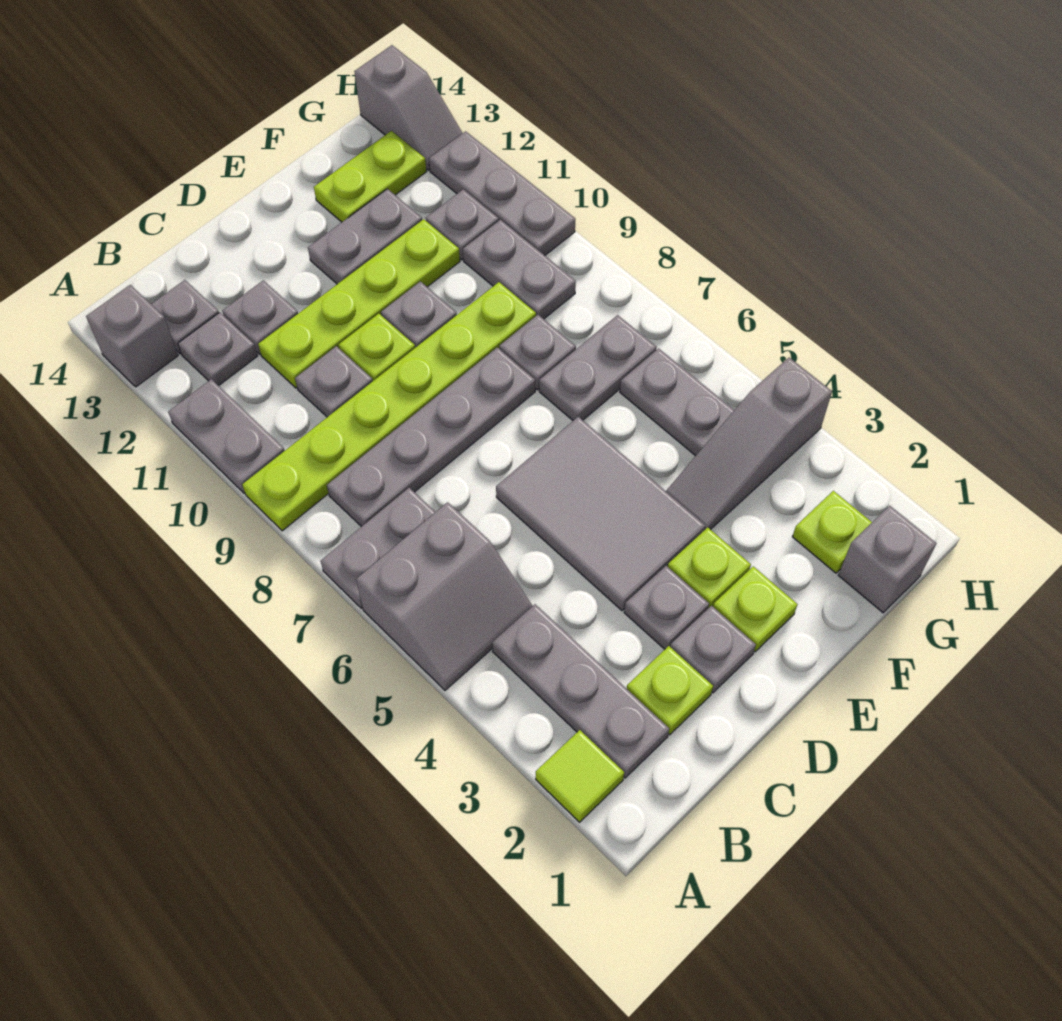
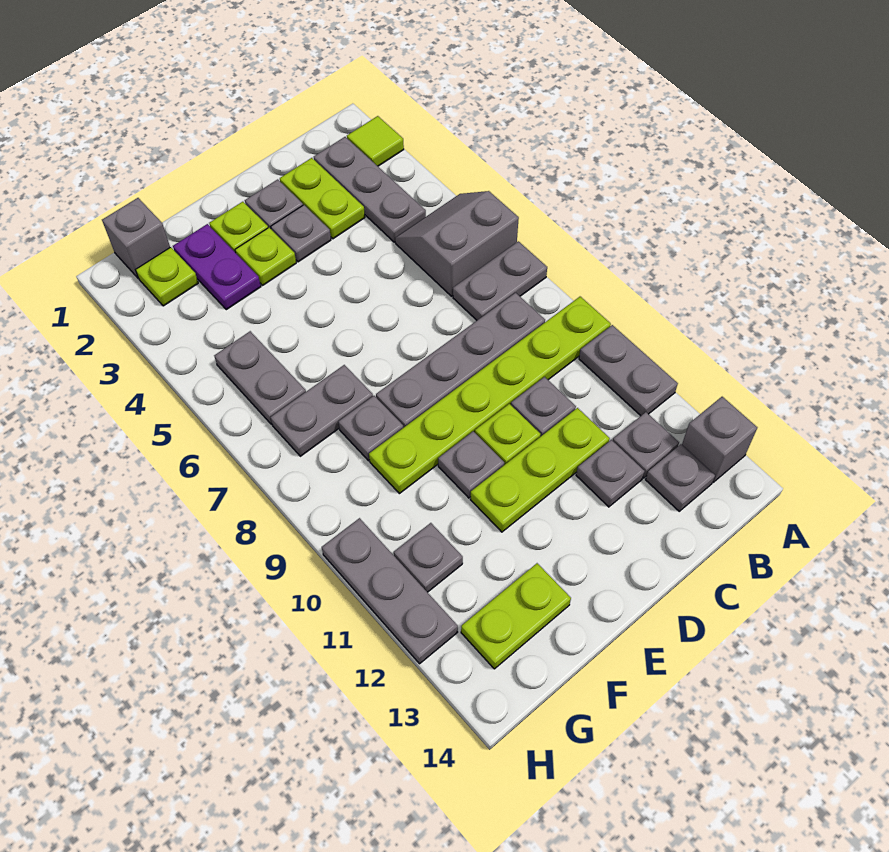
lime 1x1 plate [627,646,713,735] -> lime 1x2 plate [280,158,365,239]
lime 1x4 plate [258,219,460,388] -> lime 1x3 plate [470,408,610,532]
grey 2x3 tile [496,417,705,611] -> none
grey 1x2 plate [308,189,422,284] -> none
none -> purple 1x2 plate [173,224,261,310]
grey 1x3 slope [666,358,832,530] -> none
grey 1x2 plate [463,220,576,319] -> none
grey 1x2 slope [354,45,462,170] -> none

